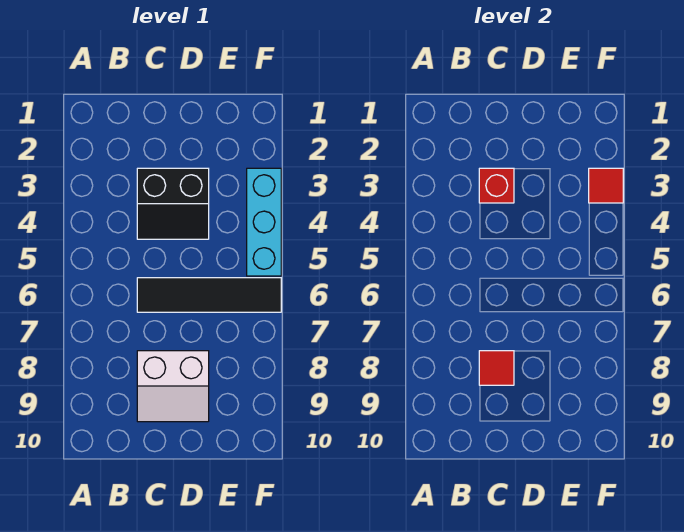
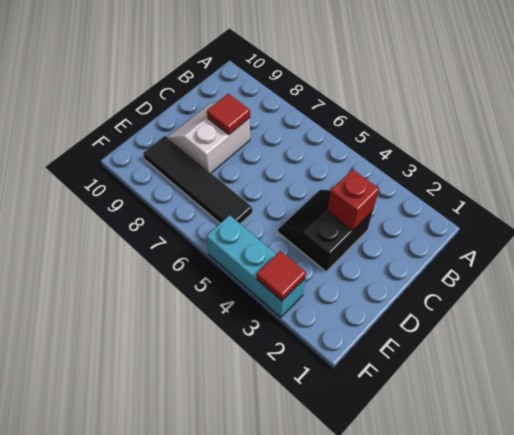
black 1x4 tile [137,278,281,312] -> black 1x4 tile turned to [143,136,252,224]

